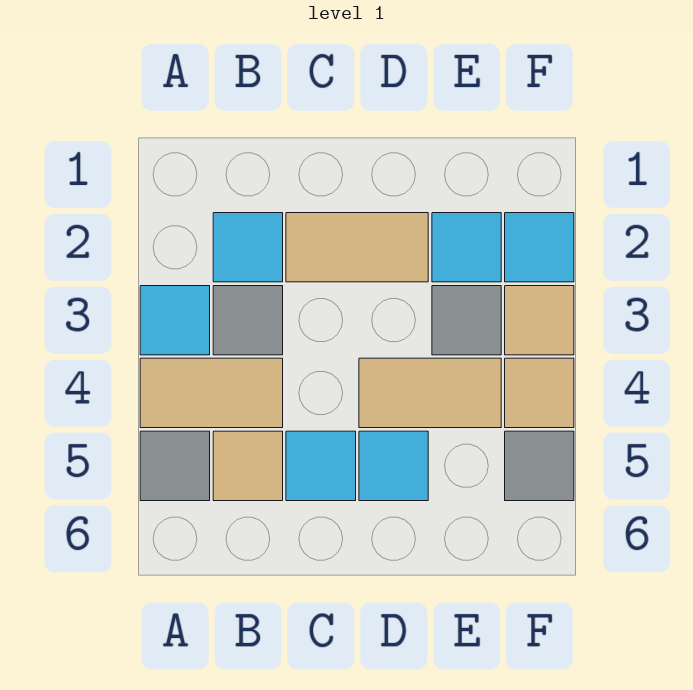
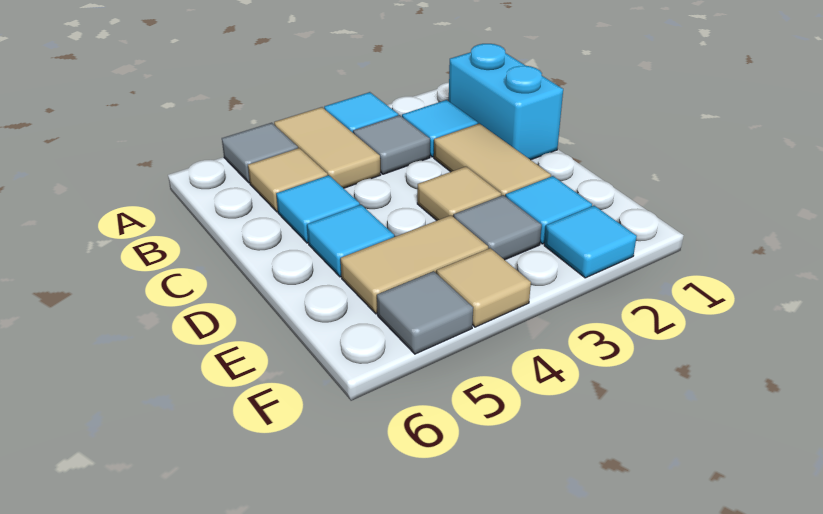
none -> cyan 1x2 brick [449,44,563,160]
tan 1x2 tile [359,358,501,428] -> tan 1x2 tile turned to [341,215,488,314]
tan 1x1 tile [505,286,574,355] -> tan 1x1 tile moved to [417,167,501,220]

